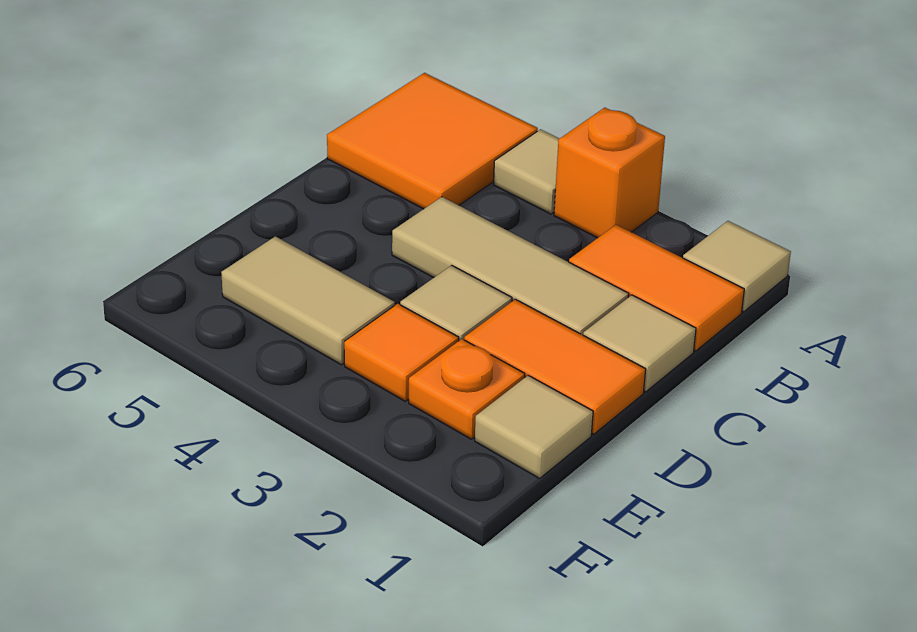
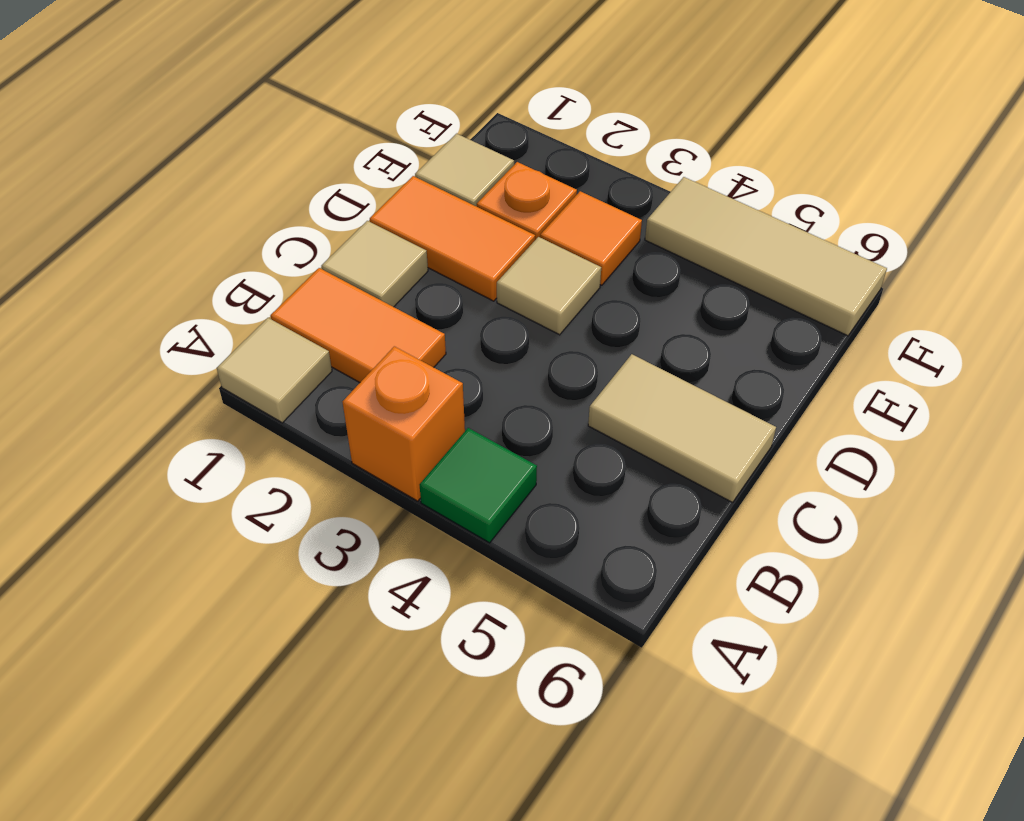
tan 1x1 tile [494,129,560,214] -> green 1x1 tile [420,428,537,543]
orange 2x2 tile [327,73,538,209] -> none
tan 1x3 tile [392,197,629,335] -> tan 1x3 tile moved to [645,177,887,336]
tan 1x2 tile [221,236,395,365] -> tan 1x2 tile moved to [588,354,776,502]

